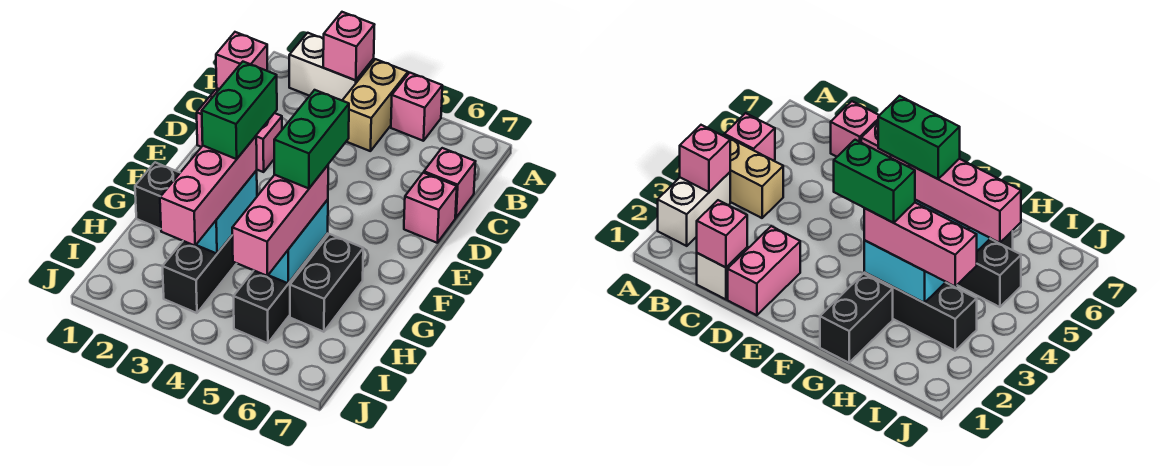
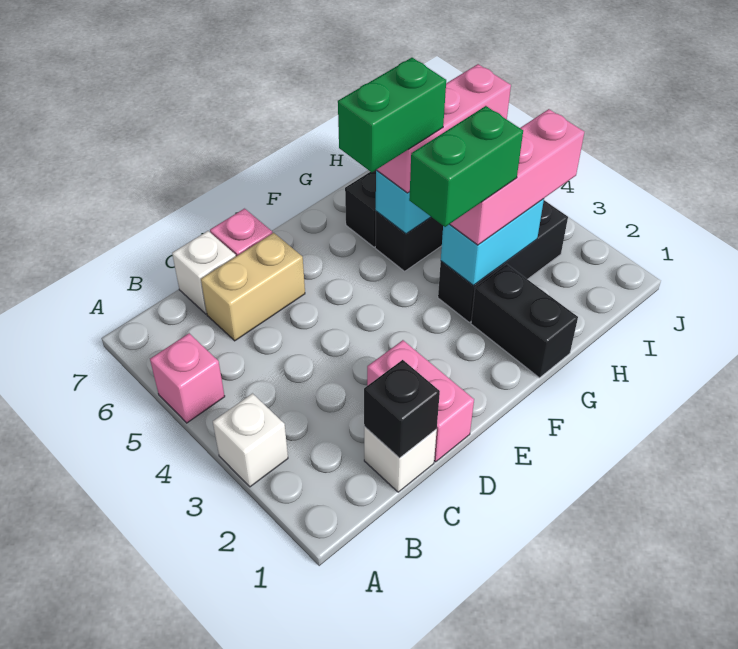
white 1x2 brick [289,33,374,100] -> white 1x1 brick [213,393,288,487]
pink 1x1 brick [323,12,374,80] -> none
tan 1x2 brick [342,59,408,151] -> tan 1x2 brick moved to [201,233,305,341]
pink 1x1 brick [216,32,267,89] -> black 1x1 brick [364,360,440,458]
pink 1x1 brick [424,148,476,218] -> white 1x1 brick [172,231,236,314]

